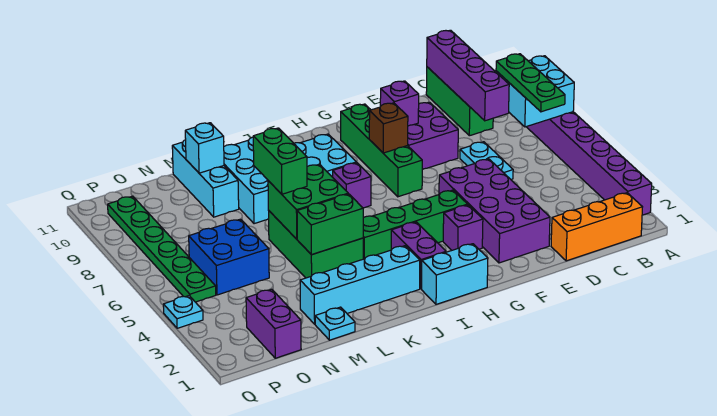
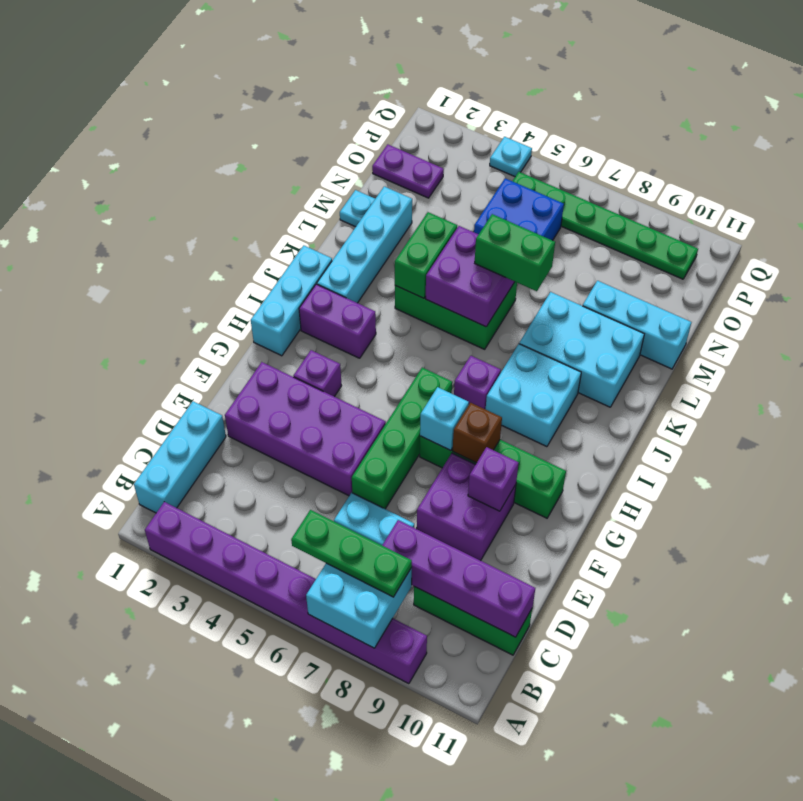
orange 1x3 brick [551,193,642,261] -> cyan 1x3 brick [134,401,226,513]
green 1x4 brick [363,190,468,259] -> green 1x4 brick moved to [352,368,452,509]
cyan 1x2 brick [422,244,488,304] -> cyan 1x3 brick [251,246,332,356]
green 2x2 brick [268,164,348,239] -> purple 2x2 brick [426,226,515,327]
cyan 1x1 brick [185,123,224,173] -> cyan 1x1 brick moved to [420,387,469,451]
purple 1x2 brick [246,289,301,358] -> purple 1x2 plate [372,144,444,198]

